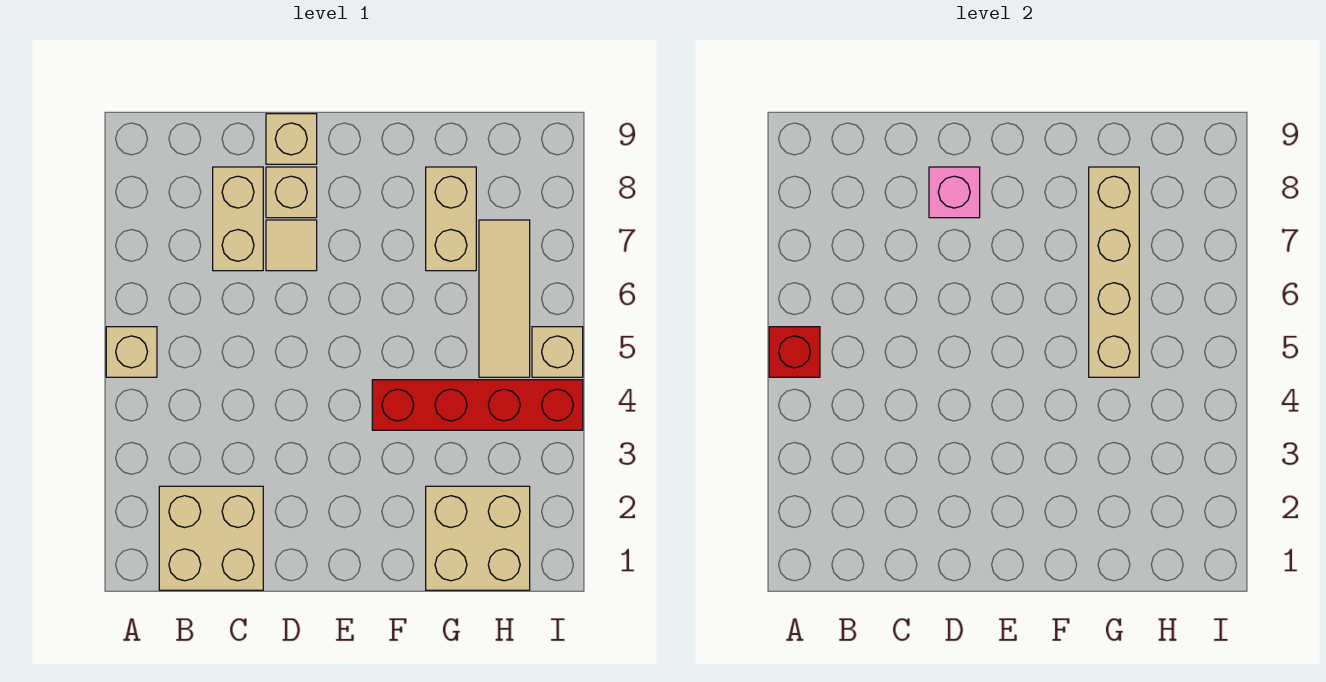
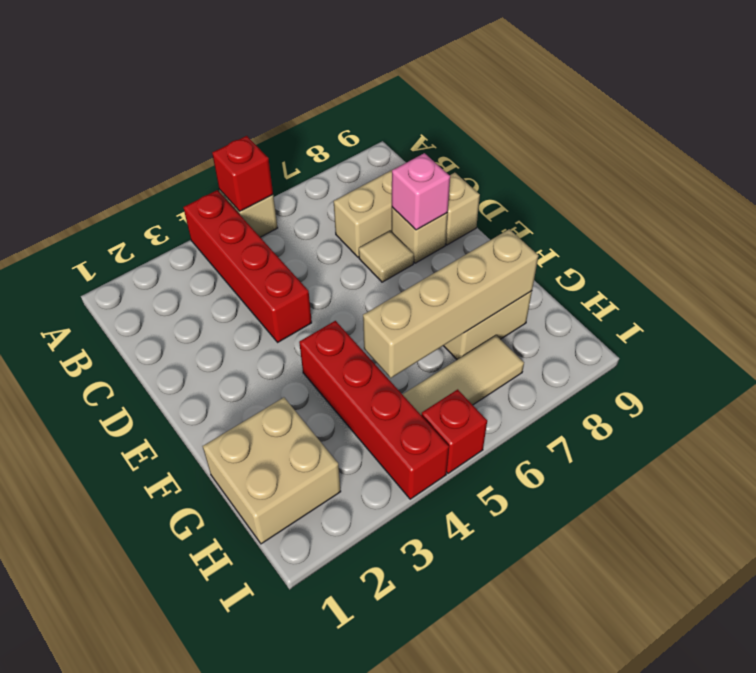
none -> red 1x4 brick [183,190,312,342]
tan 2x2 brick [159,486,263,590] -> none
tan 1x1 brick [532,327,583,377] -> red 1x1 brick [421,389,487,473]

